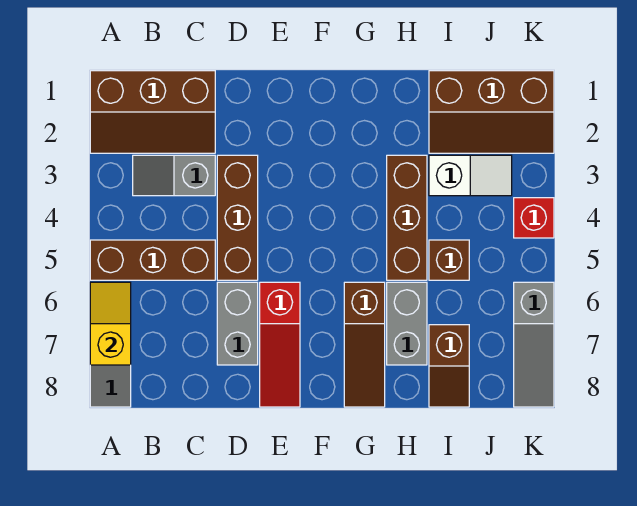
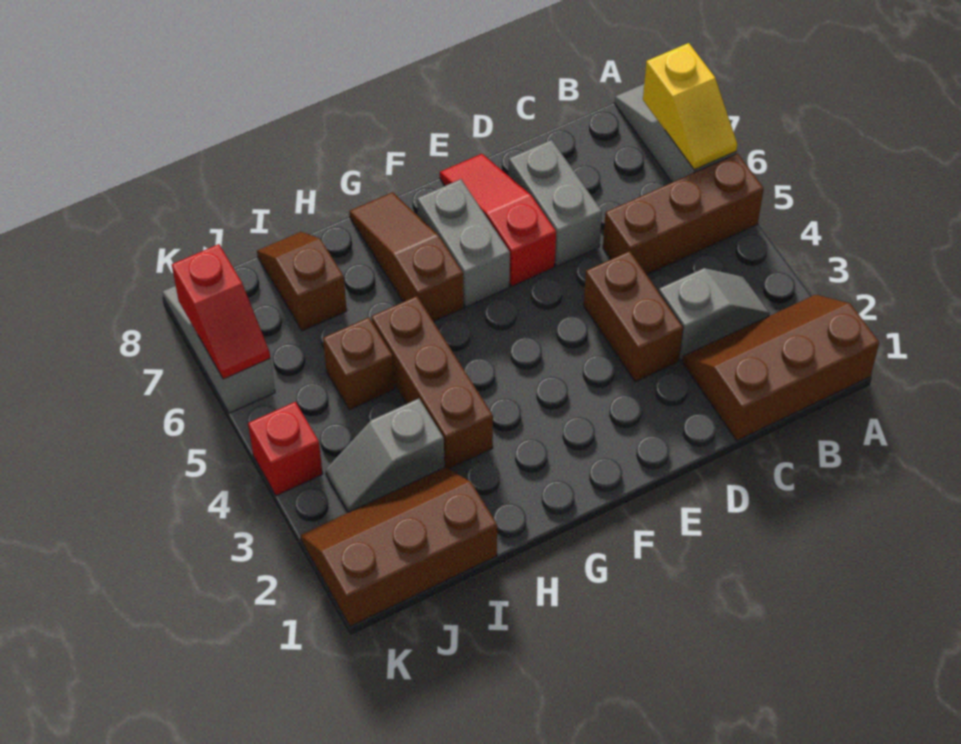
brown 1x3 brick [217,155,258,280] -> brown 1x2 brick [584,251,683,382]
grey 1x2 brick [387,282,427,365] -> grey 1x2 brick moved to [417,179,510,307]
white 1x2 slope [429,155,512,196] -> grey 1x2 slope [326,399,445,512]
none -> red 1x2 slope [172,244,270,379]

